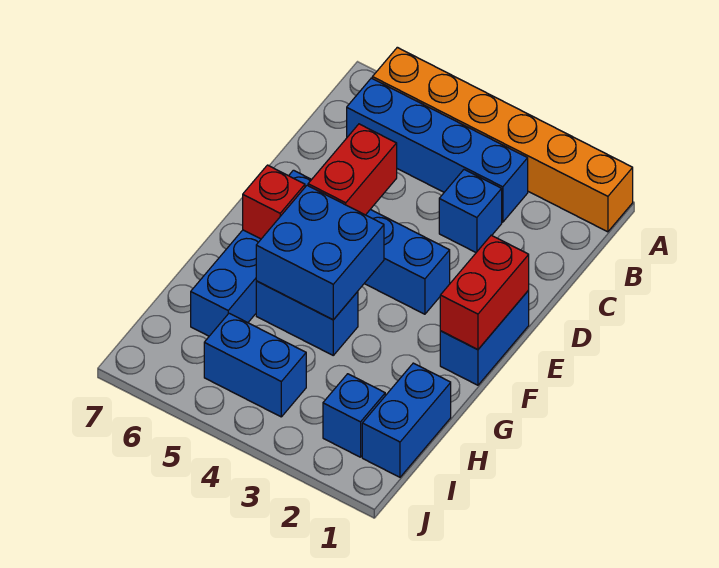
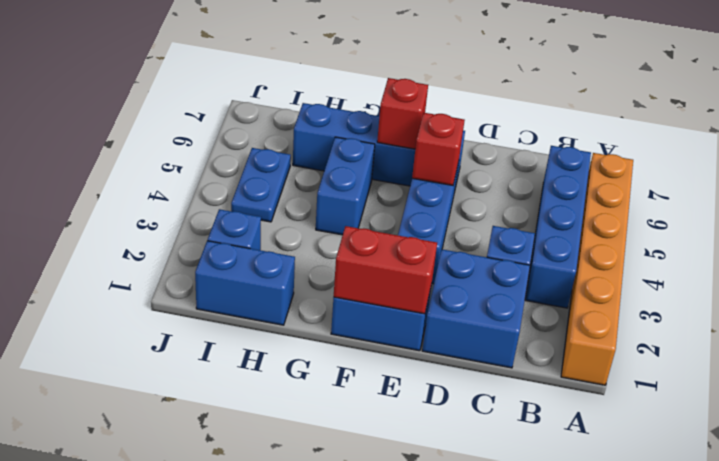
red 1x2 brick [308,124,397,215] -> red 1x1 brick [412,113,465,185]
blue 2x2 brick [256,185,384,320] -> blue 2x2 brick moved to [422,249,530,368]
blue 1x2 brick [204,313,306,417] -> blue 1x2 plate [231,148,291,222]

